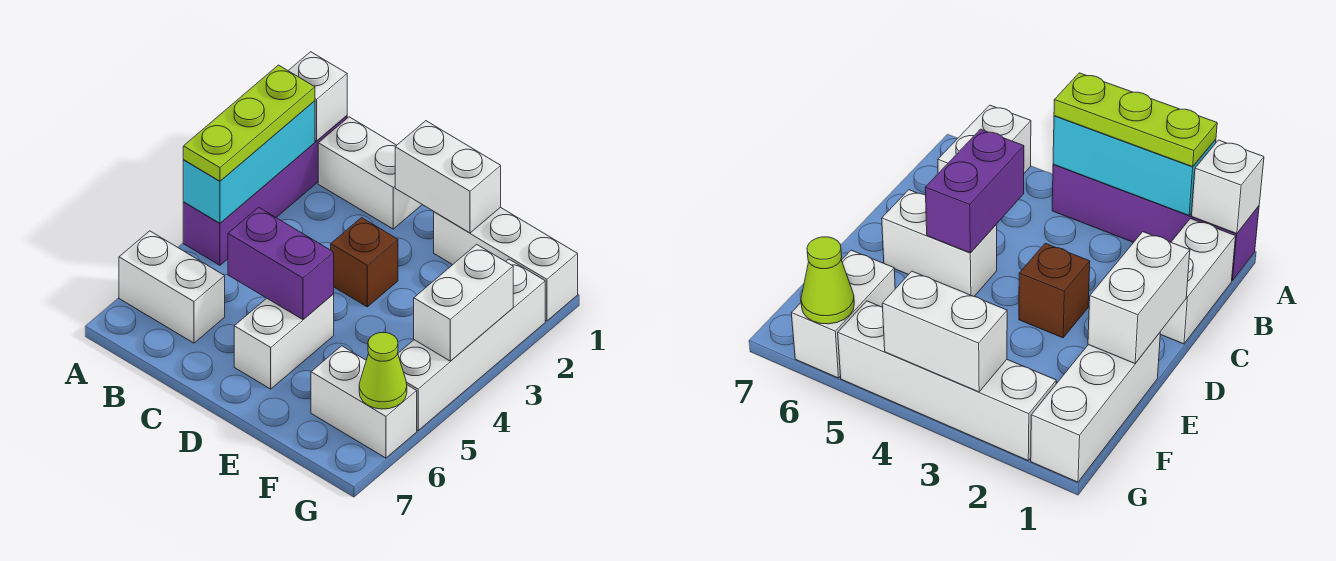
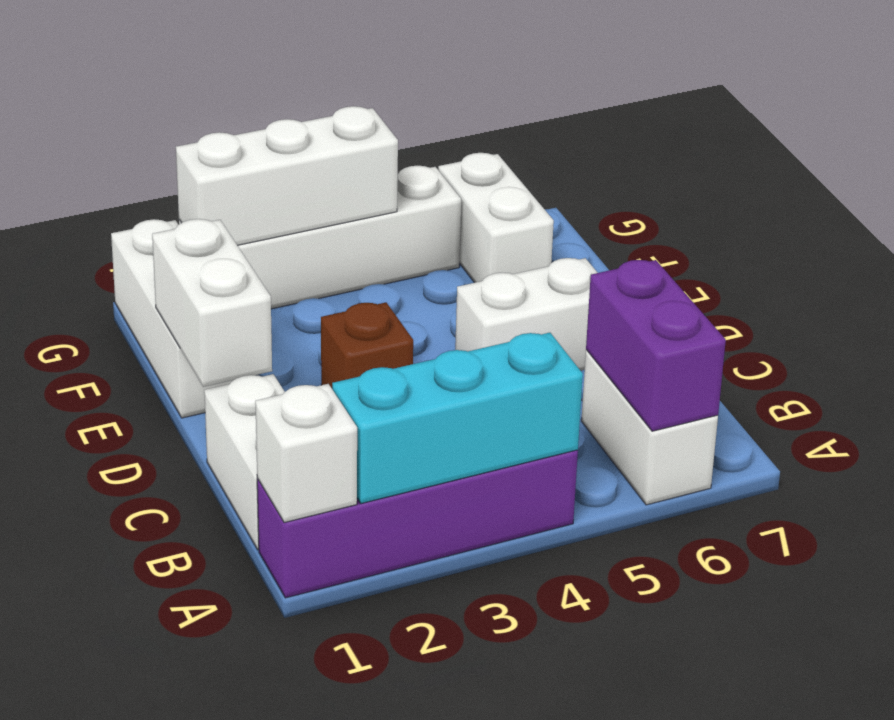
lime 1x3 plate [183,65,315,181] -> none
purple 1x2 brick [228,207,334,320] -> purple 1x2 brick moved to [586,260,726,431]
white 1x2 brick [414,244,513,361] -> white 1x3 brick [176,106,398,245]
lime 1x1 cone [359,333,407,409] -> none

